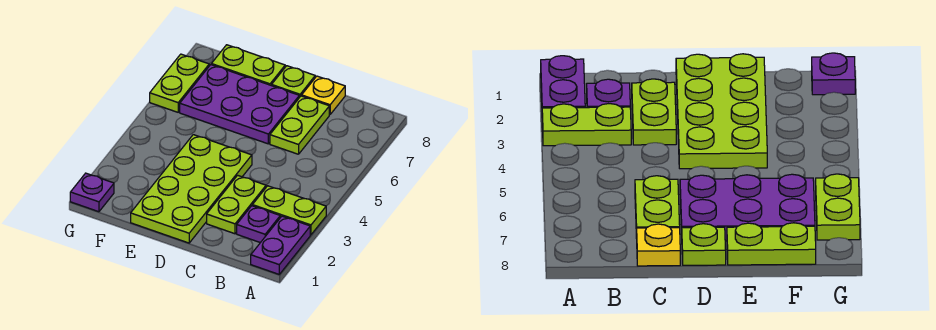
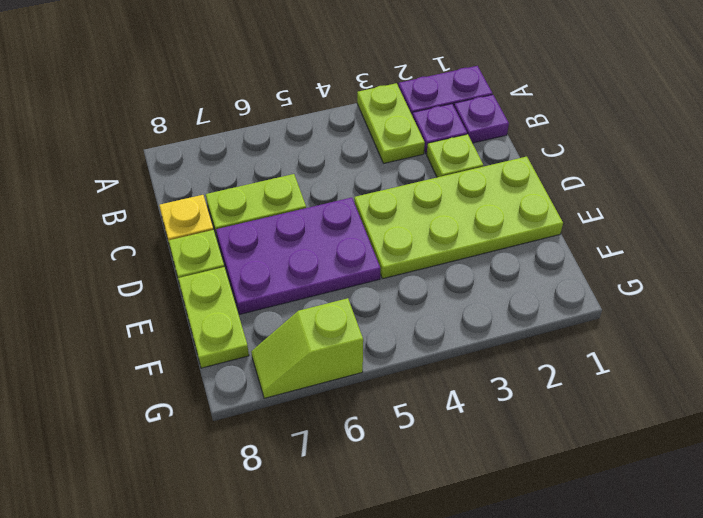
lime 1x2 plate [207,175,266,234] -> lime 1x1 plate [427,134,483,177]
purple 2x3 plate [180,65,299,144] -> purple 2x3 plate turned to [216,198,380,314]
purple 1x1 plate [70,173,114,212] -> purple 1x1 plate moved to [454,95,509,143]
lime 1x2 plate [150,54,209,112] -> lime 1x2 slope [251,298,363,398]

